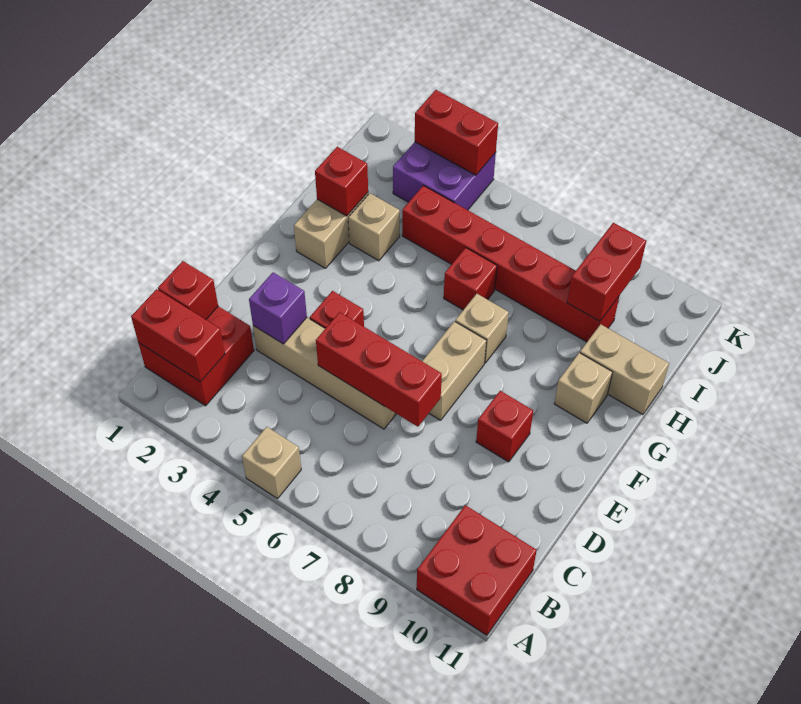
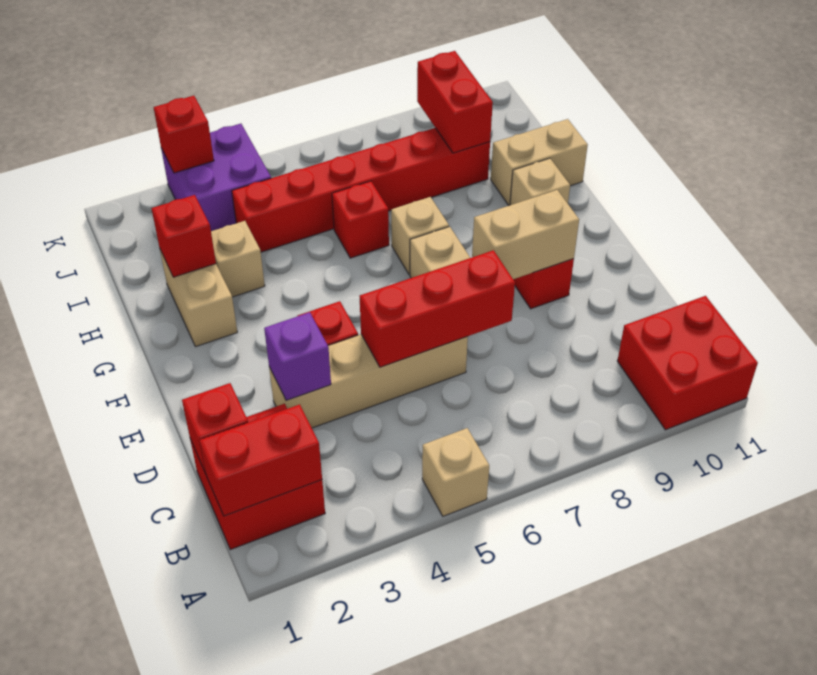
none -> tan 1x2 brick [472,190,579,279]
red 1x2 brick [415,90,498,175] -> red 1x1 brick [154,96,214,173]

